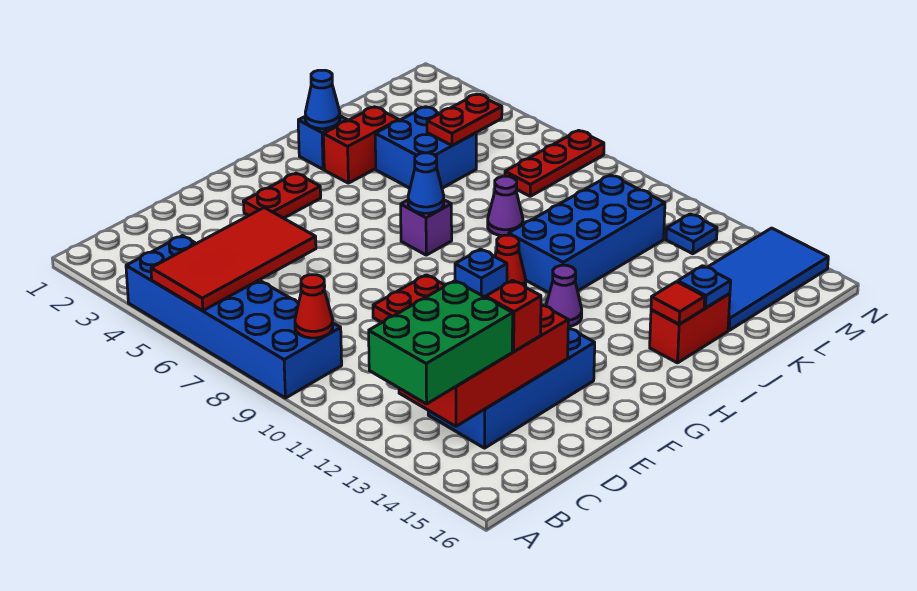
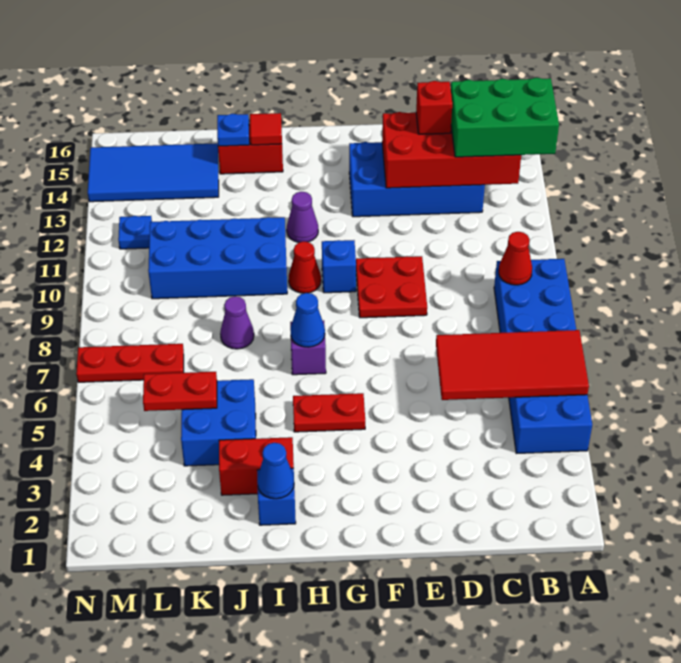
red 1x2 plate [243,173,321,218] -> red 1x2 plate moved to [293,393,365,432]

